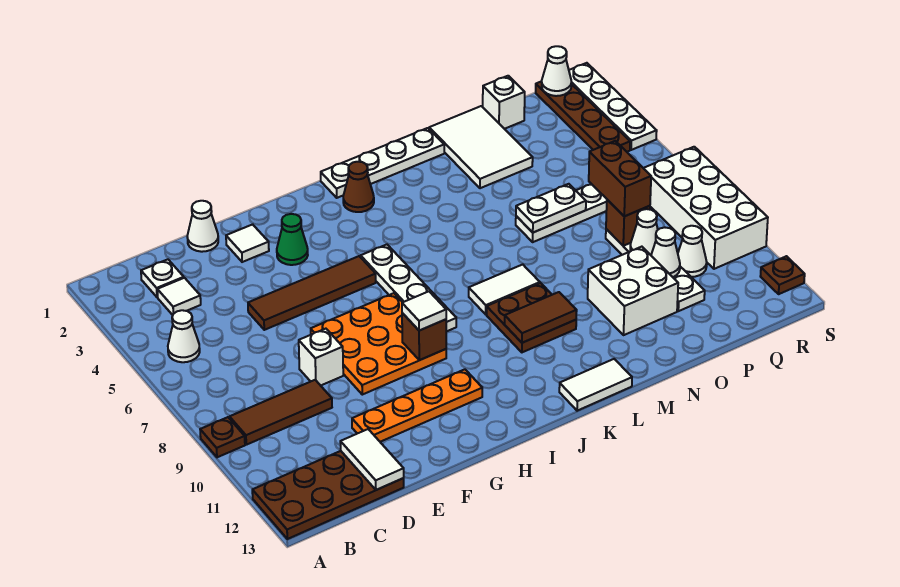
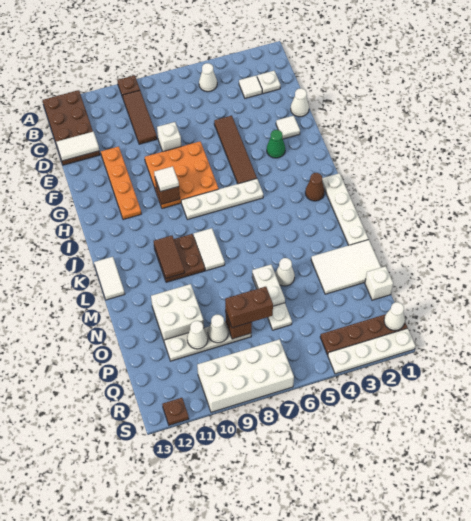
white 1x1 cone [678,226,707,277] -> white 1x1 cone moved to [275,258,295,286]

